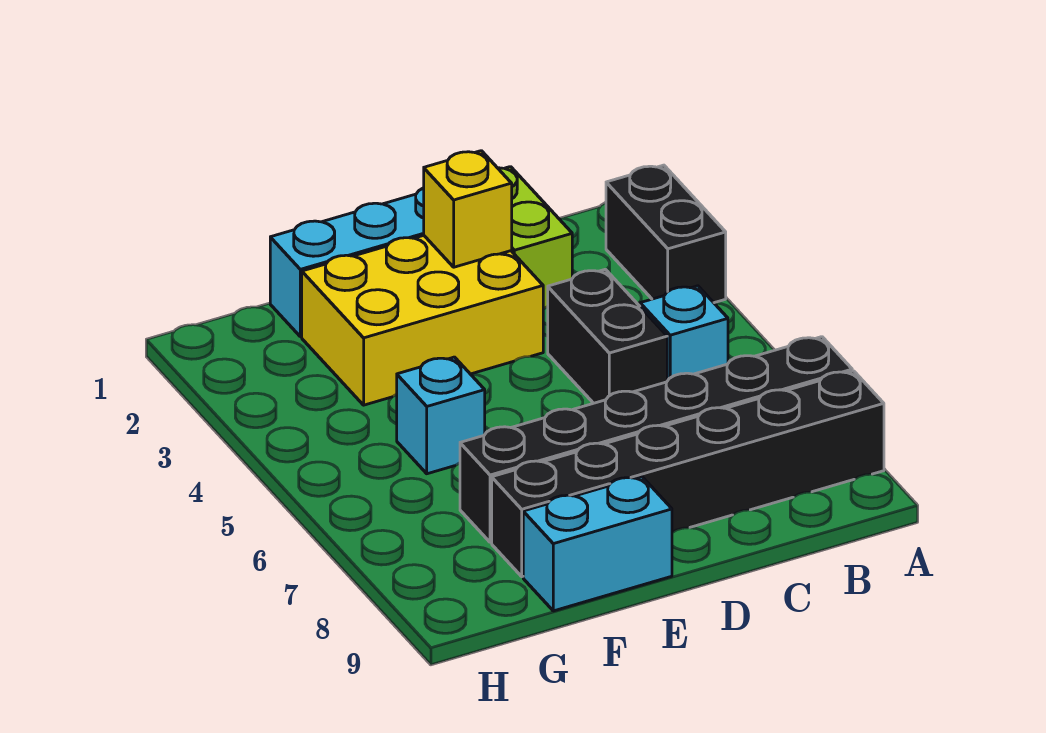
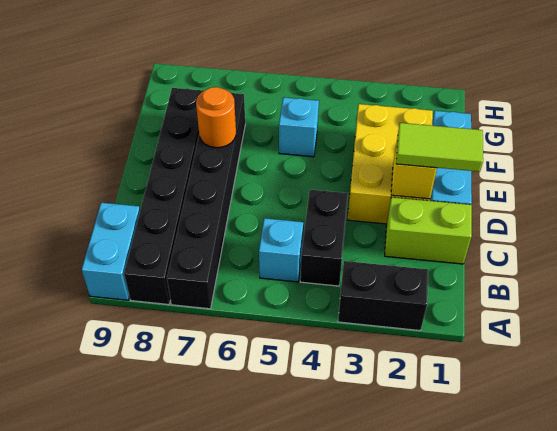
black 1x2 brick [548,269,667,403] -> black 1x2 brick turned to [300,190,348,286]
none -> lime 1x2 tile [396,123,483,172]
none -> orange 1x1 round brick [196,87,236,148]
cyan 1x2 brick [523,476,672,611] -> cyan 1x2 brick moved to [82,203,140,300]

